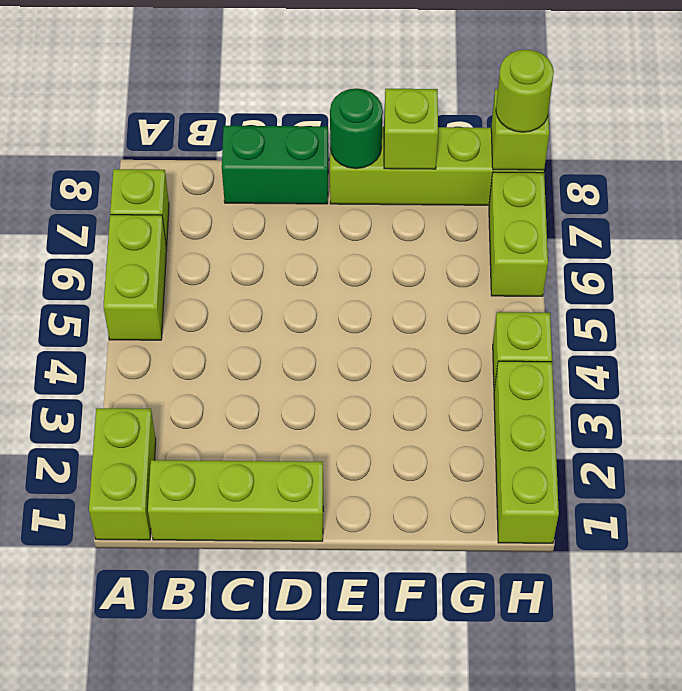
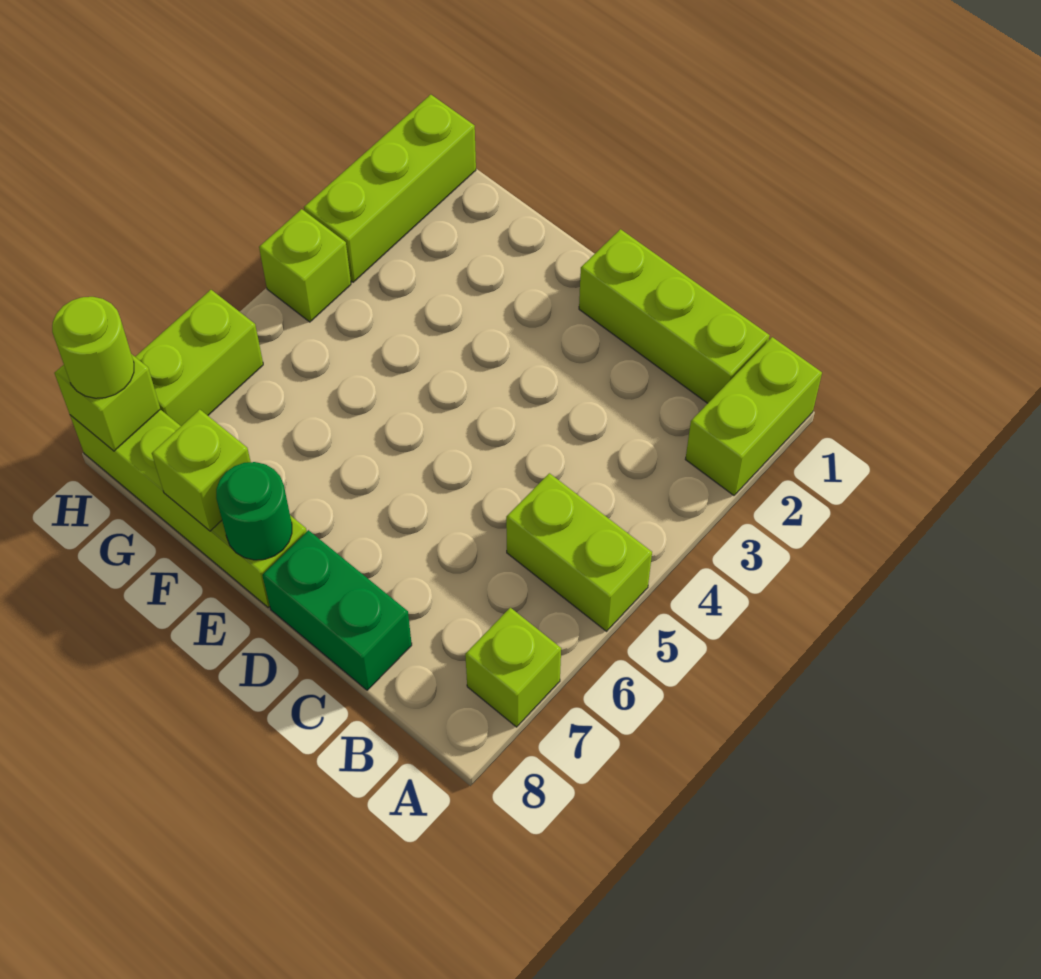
lime 1x2 brick [103,215,167,340] -> lime 1x2 brick turned to [506,473,652,631]

